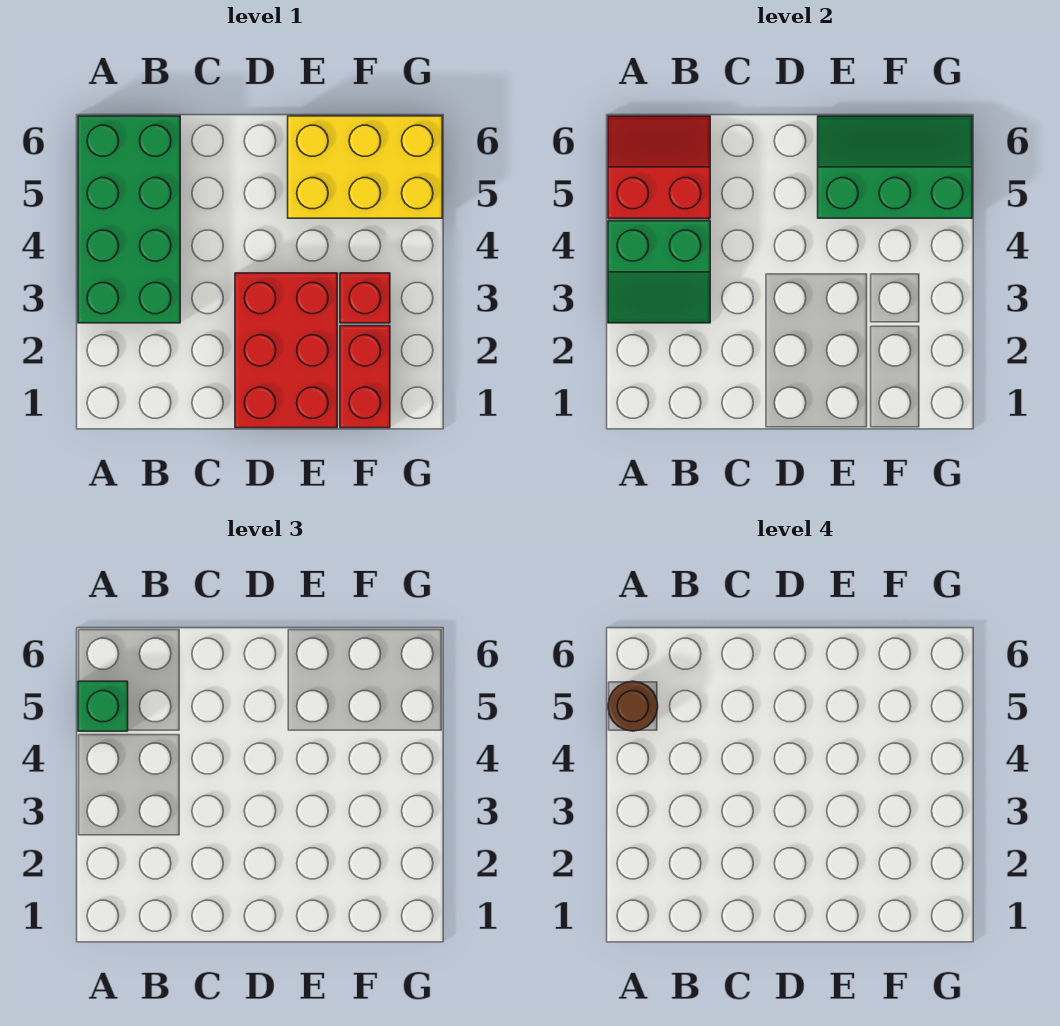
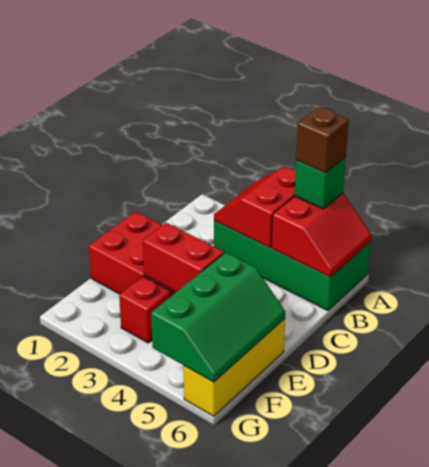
green 2x2 slope [608,221,710,323] -> red 2x2 slope [214,167,296,248]
brown 1x1 round brick [608,681,658,731] -> brown 1x1 brick [296,107,349,173]
yellow 2x3 brick [288,116,442,218] -> yellow 1x3 brick [184,319,285,416]
red 1x2 brick [340,326,390,428] -> red 1x2 brick moved to [143,223,224,292]

